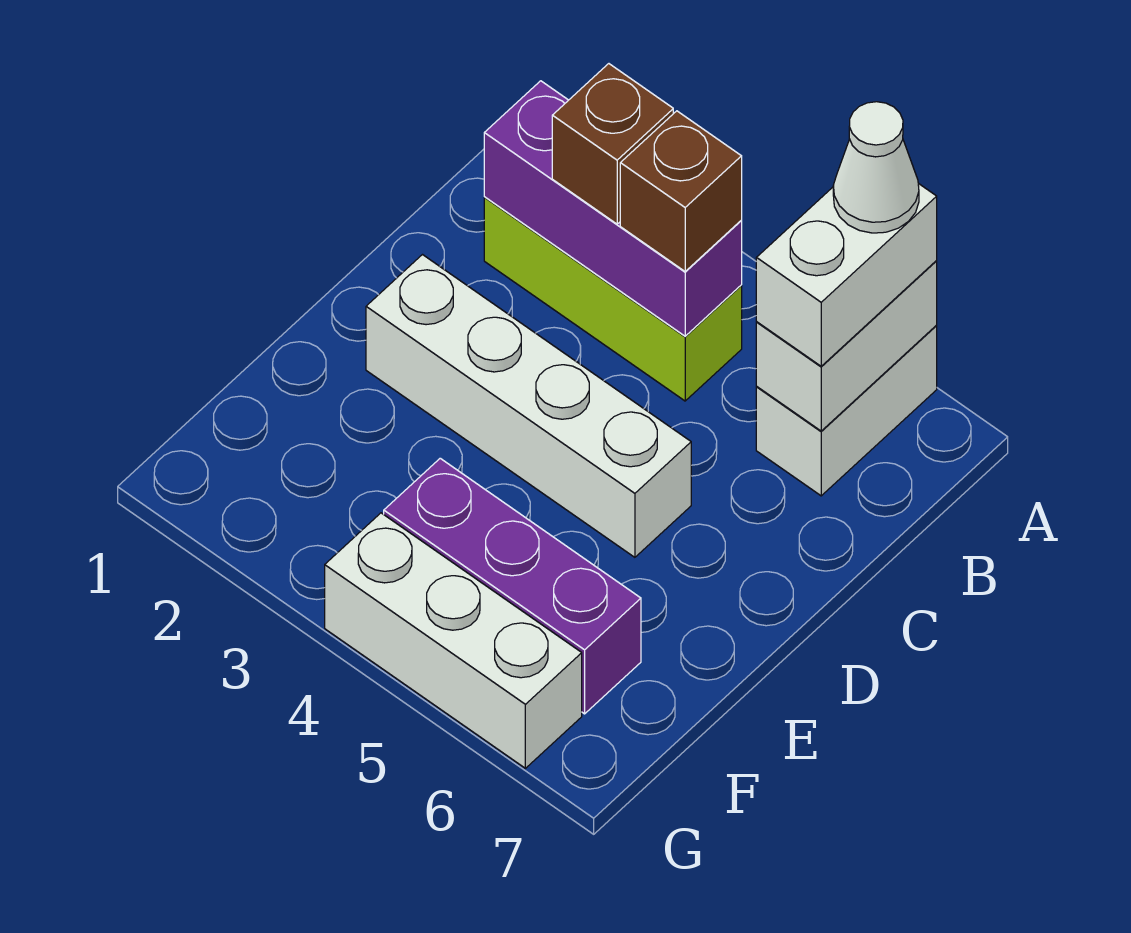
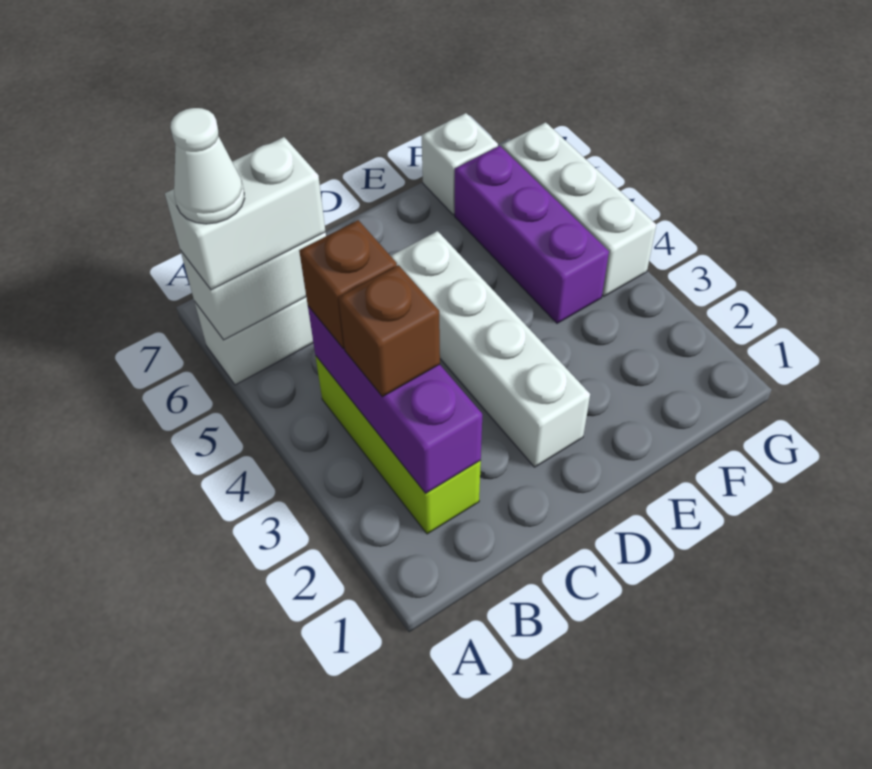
none -> white 1x1 brick [421,113,498,215]

